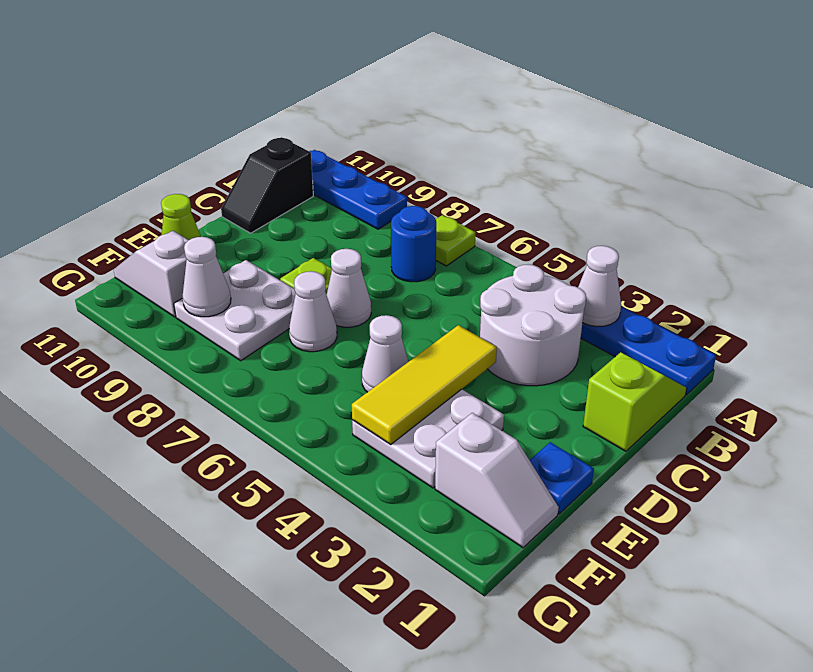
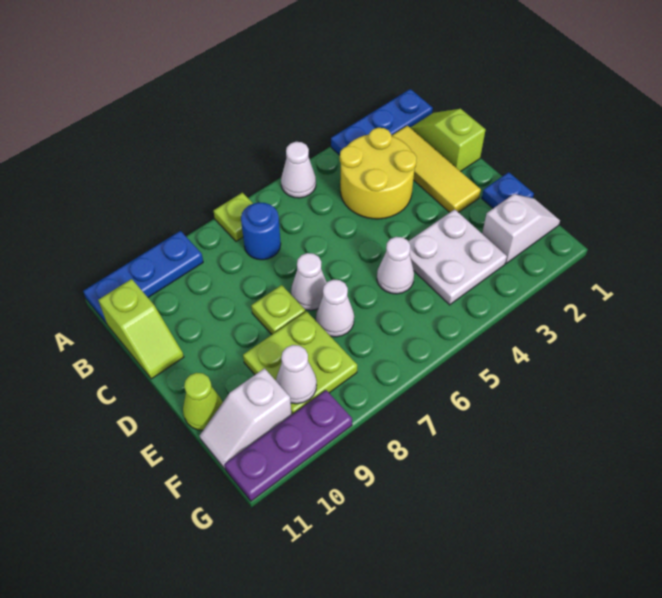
white 1x1 cone [578,246,621,327] -> white 1x1 cone moved to [281,142,316,198]
white 2x2 round brick [480,265,586,386] -> yellow 2x2 round brick [340,128,417,219]
black 1x2 slope [221,137,313,233] -> lime 1x2 slope [99,279,184,379]
yellow 1x3 tile [352,325,497,445] -> yellow 1x3 tile moved to [392,126,481,213]
white 2x2 plate [174,260,296,361] -> lime 2x2 plate [243,311,357,414]
none -> purple 1x3 plate [224,390,352,501]

